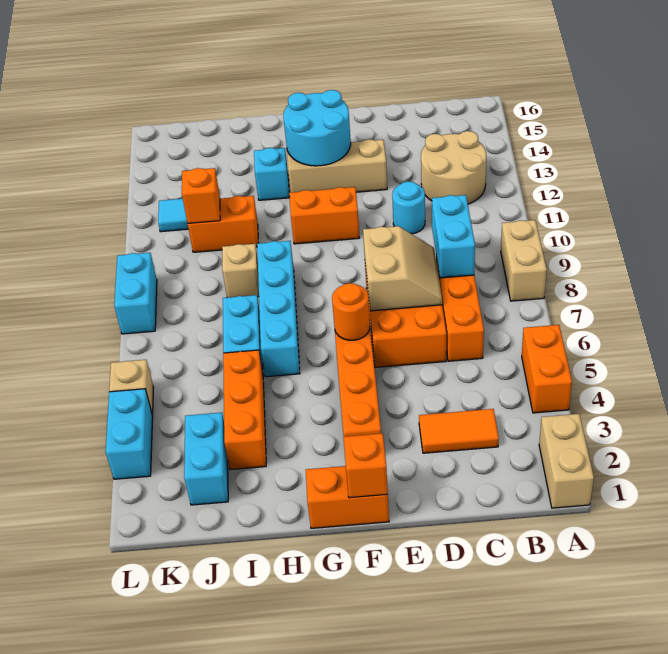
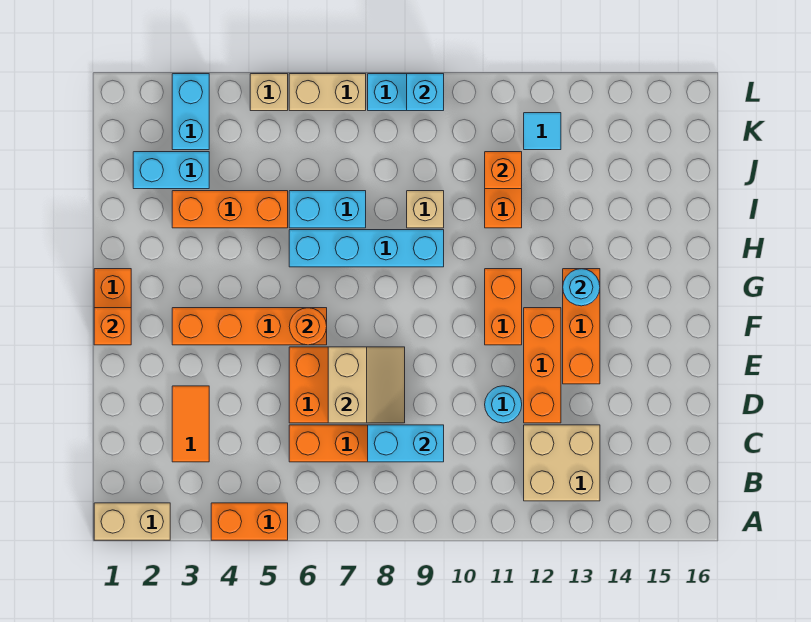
tan 1x2 brick [501,220,547,301] -> tan 1x2 brick moved to [289,74,366,111]
tan 2x2 round brick [421,131,486,204] -> tan 2x2 brick [524,425,600,501]
tan 2x2 slope [363,226,442,311] -> tan 2x2 slope turned to [328,347,405,423]
none -> orange 1x3 brick [524,308,561,423]
tan 1x3 brick [287,139,387,192] -> orange 1x3 brick [563,269,600,384]
cyan 2x2 round brick [283,90,351,166] -> cyan 1x1 round brick [563,269,600,306]
cyan 1x1 brick [254,148,290,200] -> cyan 1x1 brick moved to [407,74,444,111]
cyan 1x2 brick [106,389,153,479] -> cyan 1x2 brick turned to [172,74,209,150]

